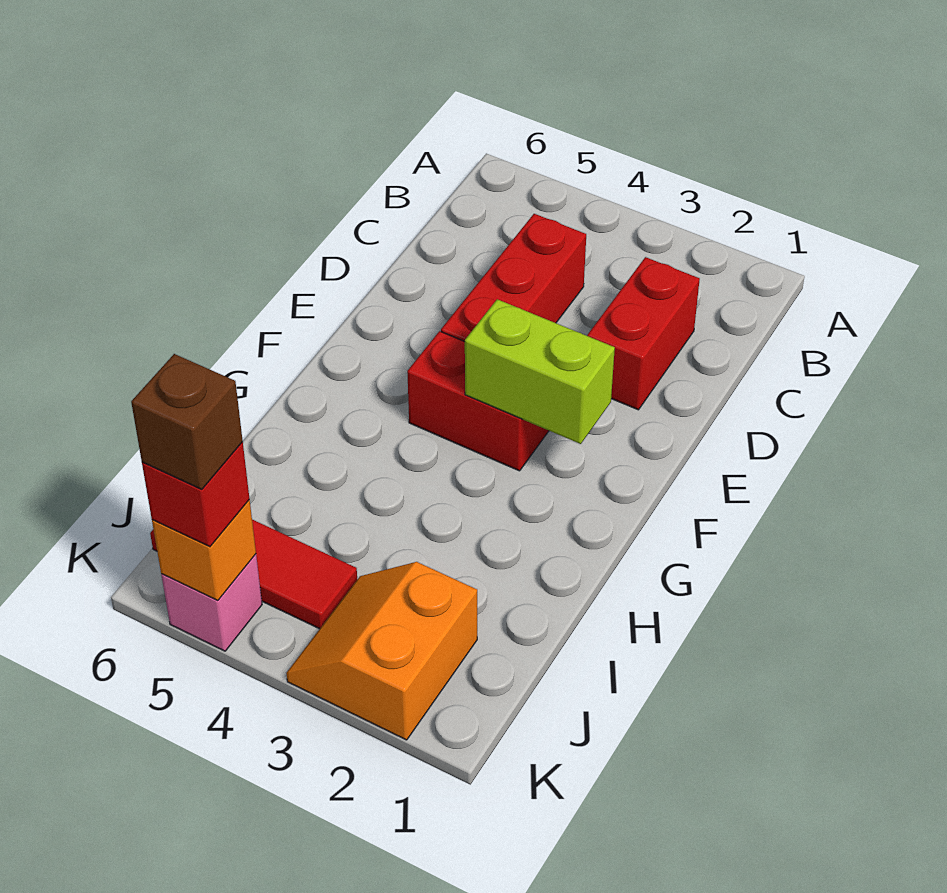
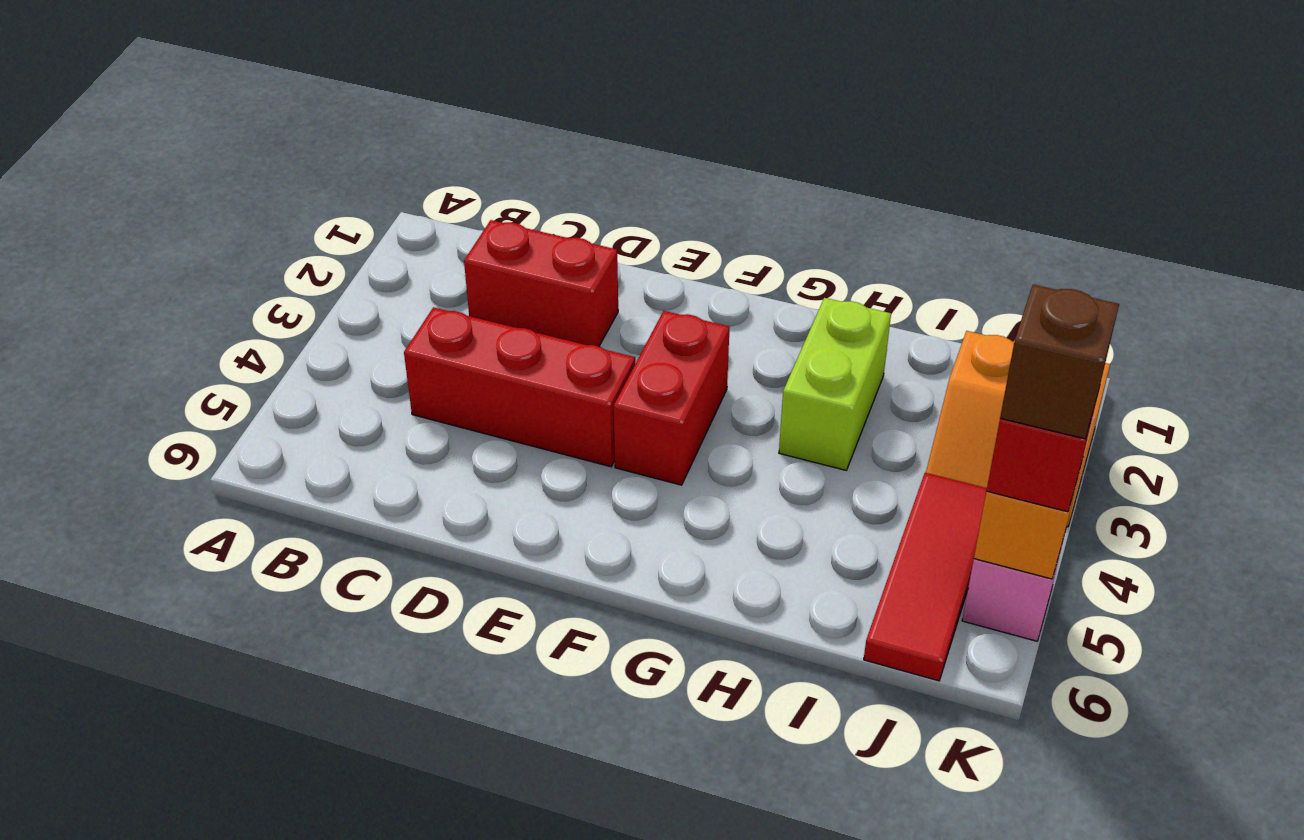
lime 1x2 brick [465,299,615,444] -> lime 1x2 brick moved to [779,298,891,470]

